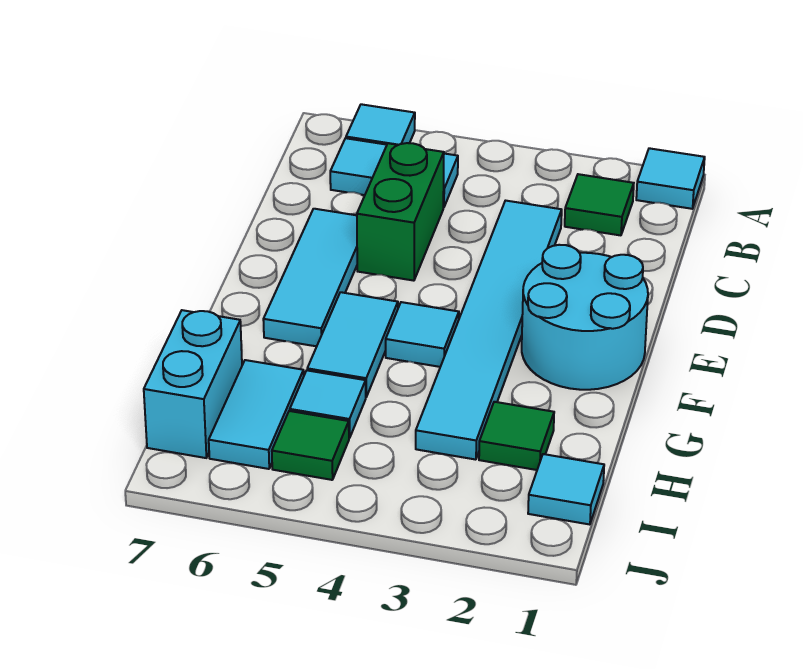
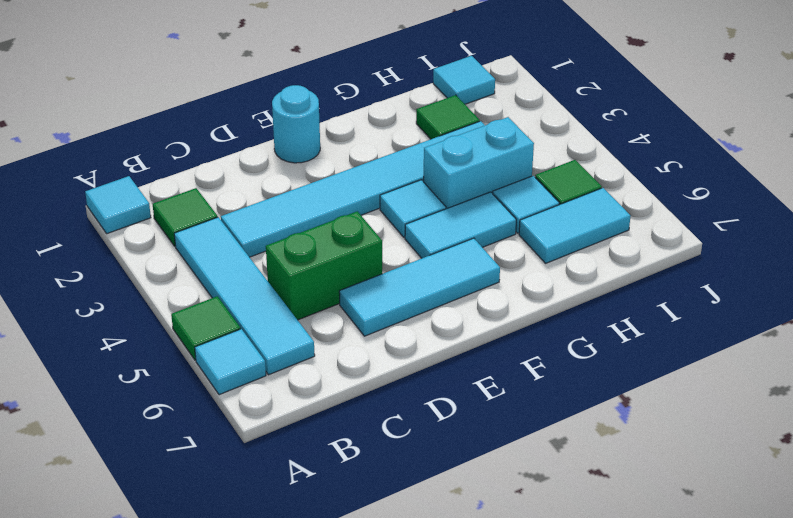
none -> green 1x1 tile [171,296,240,360]
cyan 1x2 tile [330,138,458,208] -> cyan 1x4 tile [174,217,315,375]
cyan 2x2 round brick [522,245,648,390] -> cyan 1x1 round brick [272,85,320,163]
cyan 1x2 brick [144,310,242,458] -> cyan 1x2 brick moved to [424,117,534,209]

